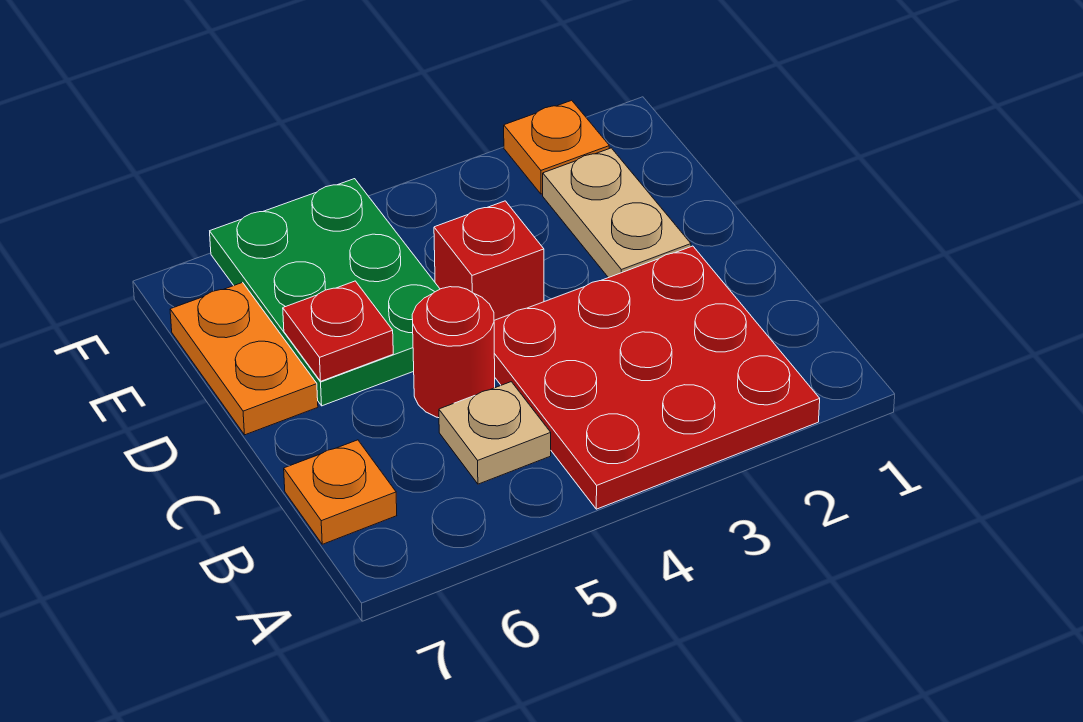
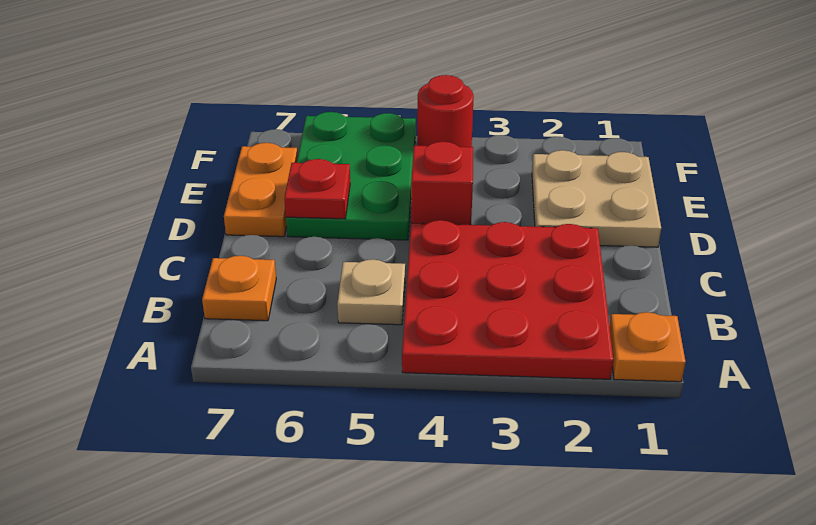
red 1x1 round brick [412,287,495,418] -> red 1x1 round brick moved to [417,75,474,147]
tan 1x2 plate [543,148,691,278] -> tan 2x2 plate [532,150,661,247]
orange 1x1 plate [504,100,609,194] -> orange 1x1 plate moved to [610,312,686,382]

